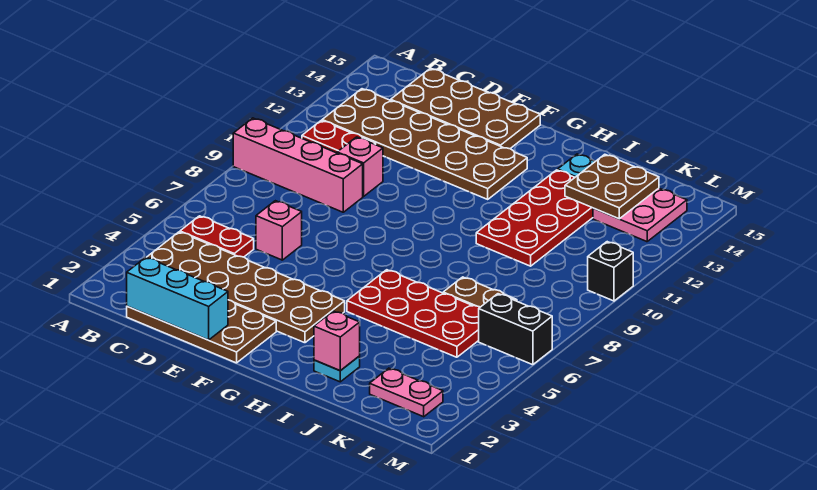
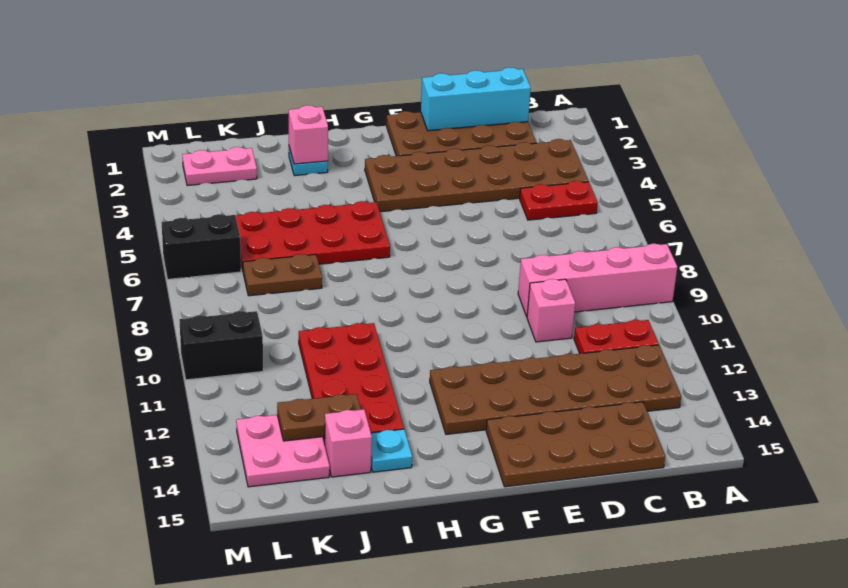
pink 1x1 brick [256,201,302,260] -> pink 1x1 brick moved to [325,409,372,477]
brown 2x2 plate [565,154,659,219] -> brown 1x2 plate [277,394,361,441]
black 1x1 brick [588,242,633,301] -> black 1x2 brick [179,311,263,380]

